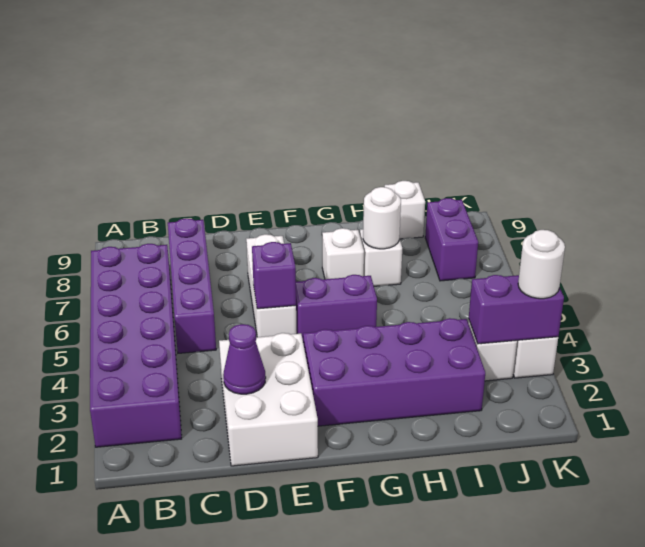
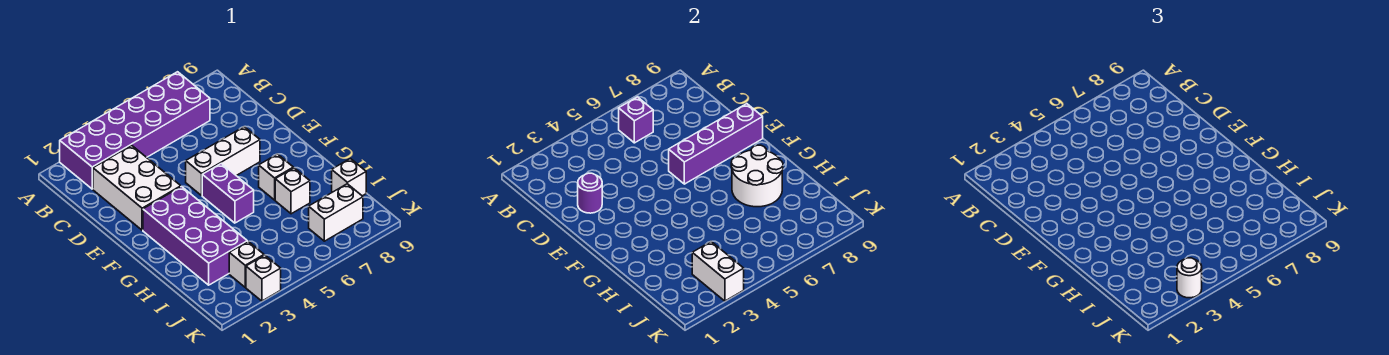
purple 1x4 brick [168,218,216,353] -> purple 1x4 brick moved to [669,104,763,184]
white 2x3 brick [219,333,318,466] -> white 2x3 brick turned to [93,145,181,230]
purple 1x1 cone [223,324,266,394] -> purple 1x1 round brick [578,173,602,213]
purple 1x1 brick [252,242,296,309] -> purple 1x1 brick moved to [619,97,653,143]
white 1x1 round brick [363,187,401,249] -> white 2x2 round brick [731,145,783,207]
purple 1x2 brick [469,275,564,344] -> white 1x2 brick [692,242,744,301]
purple 1x2 brick [425,198,478,281] -> white 1x2 brick [309,184,363,241]

